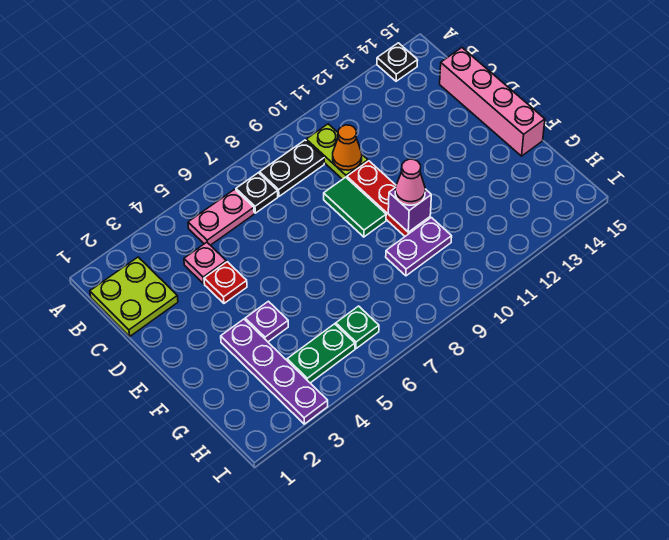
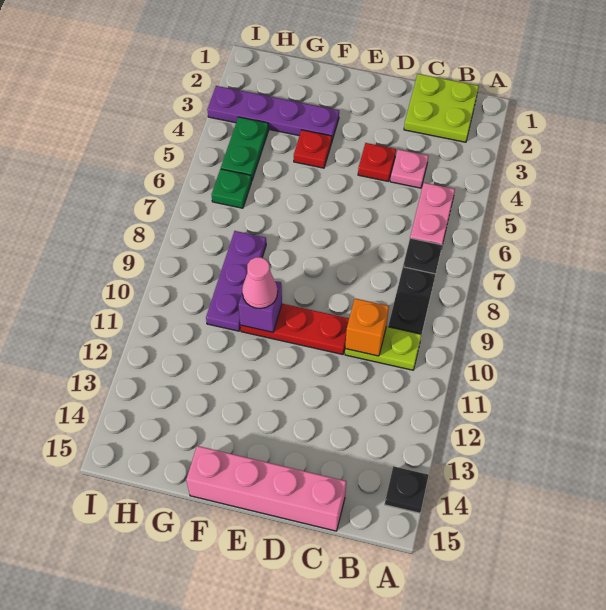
orange 1x1 cone [333,125,362,170] -> orange 1x1 brick [345,299,389,356]
green 1x2 tile [324,177,386,237] -> none
purple 1x1 plate [245,301,288,342] -> red 1x1 plate [294,130,332,168]
purple 1x2 plate [386,218,452,276] -> purple 1x3 plate [206,231,266,331]

